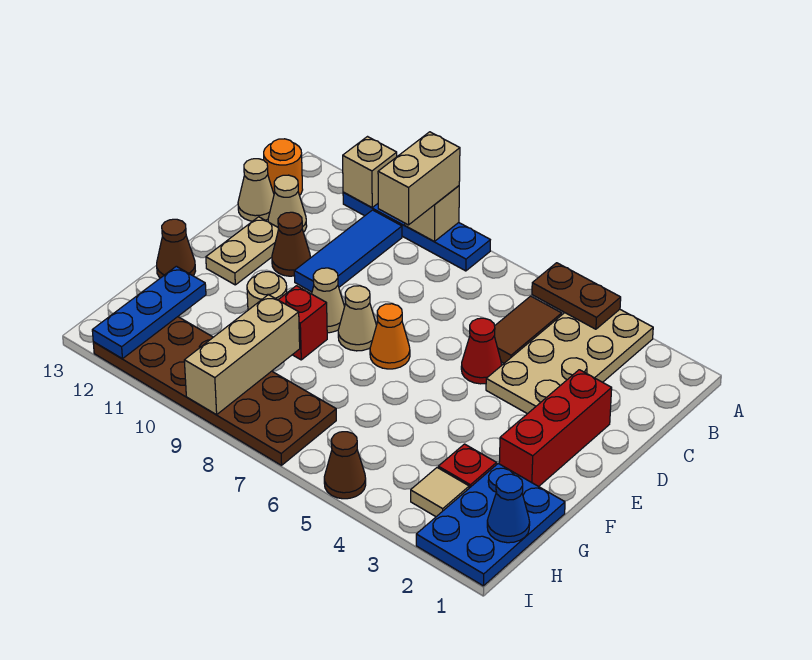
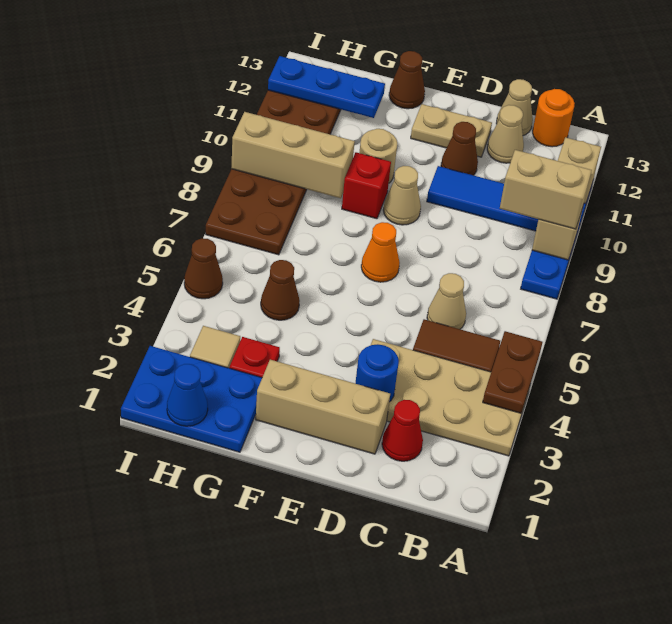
red 1x3 brick [499,370,612,487] -> tan 1x3 brick [256,360,390,454]
none -> blue 1x1 round brick [355,344,399,402]
red 1x1 cone [461,318,502,384] -> red 1x1 cone moved to [382,400,423,461]
tan 1x1 cone [338,286,376,351] -> tan 1x1 cone moved to [427,273,466,329]
none -> brown 1x1 cone [261,260,300,320]

